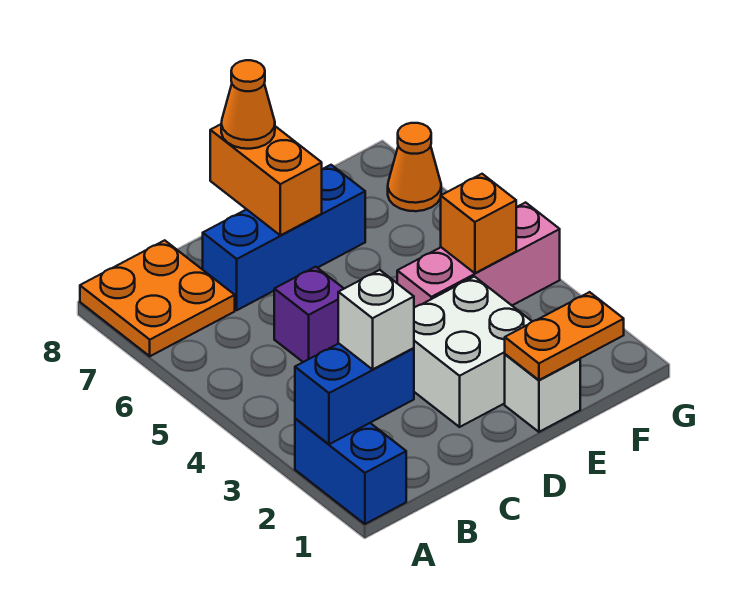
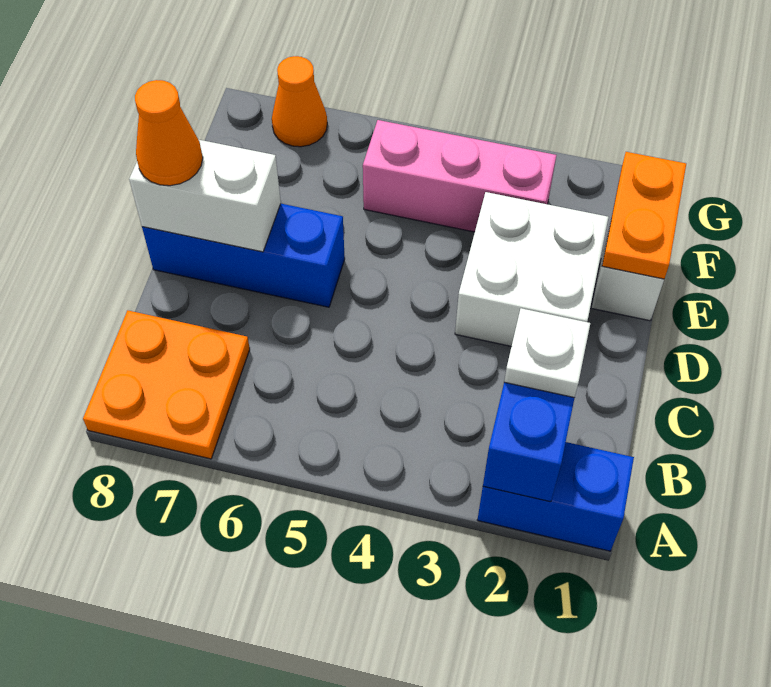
white 1x1 brick [338,270,414,369] -> white 1x1 plate [504,308,590,398]
purple 1x1 brick [274,267,344,362] -> none
blue 1x3 brick [203,165,365,310] -> blue 1x3 brick turned to [142,204,345,307]
orange 1x2 brick [210,124,322,235] -> white 1x2 brick [129,140,281,252]
pink 1x3 brick [397,203,560,308] -> pink 1x3 brick turned to [363,120,556,232]
orange 1x1 brick [441,174,516,273] -> none

